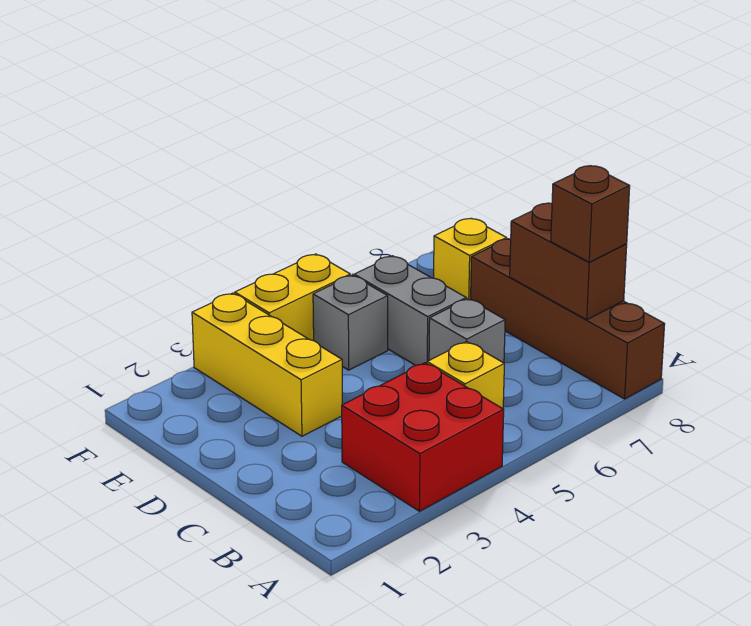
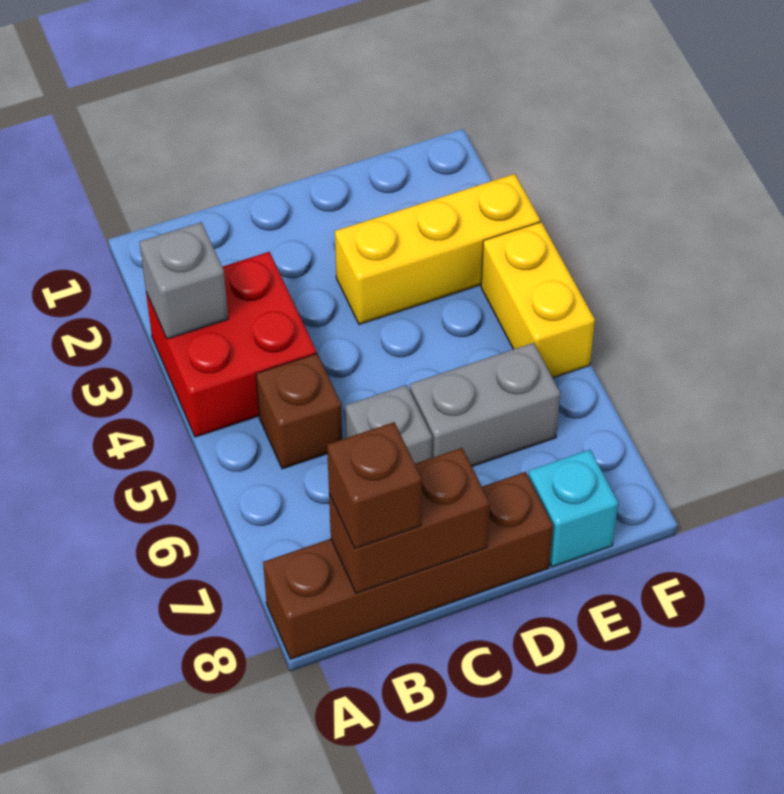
yellow 1x1 brick [427,341,504,409] -> brown 1x1 brick [256,354,342,469]
grey 1x1 brick [313,275,388,370] -> grey 1x1 brick moved to [140,222,228,339]
yellow 1x1 brick [434,219,507,300] -> cyan 1x1 brick [528,450,618,567]

